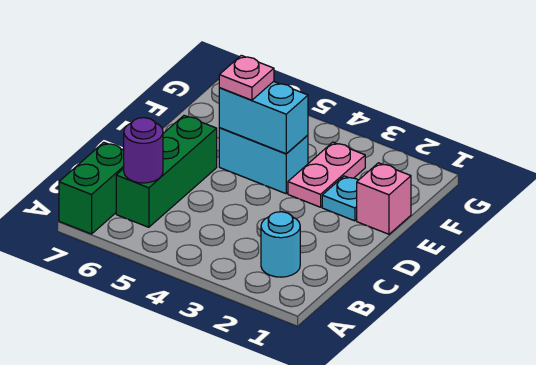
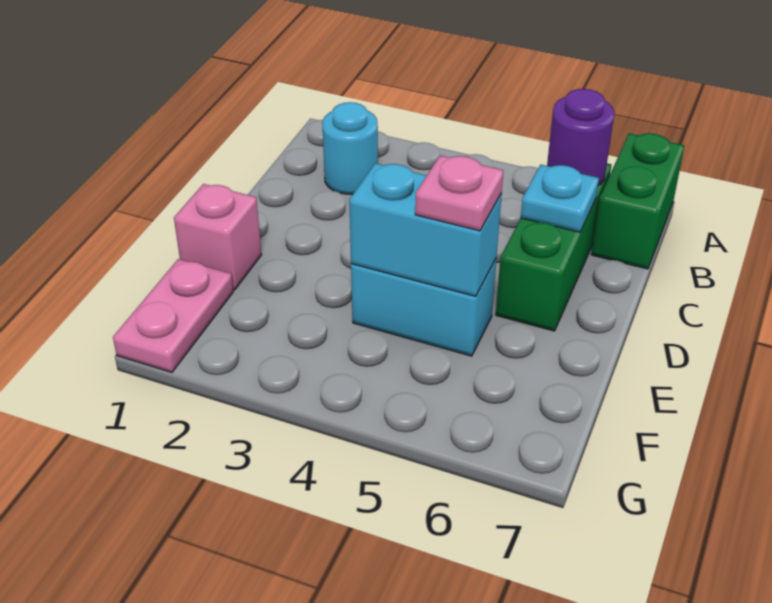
cyan 1x1 plate [322,176,358,221] -> cyan 1x1 plate moved to [521,165,599,232]
pink 1x2 plate [288,142,365,207] -> pink 1x2 plate moved to [113,259,233,372]

